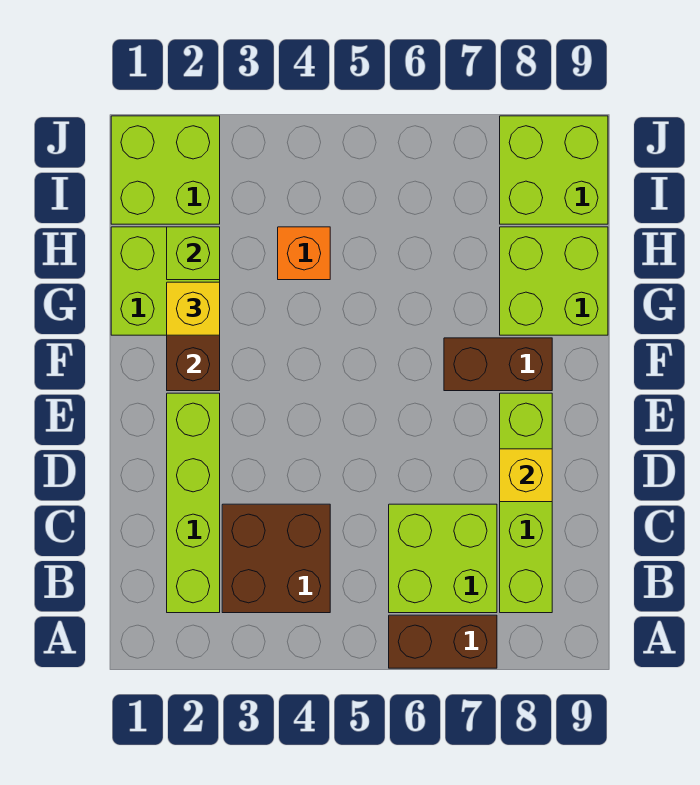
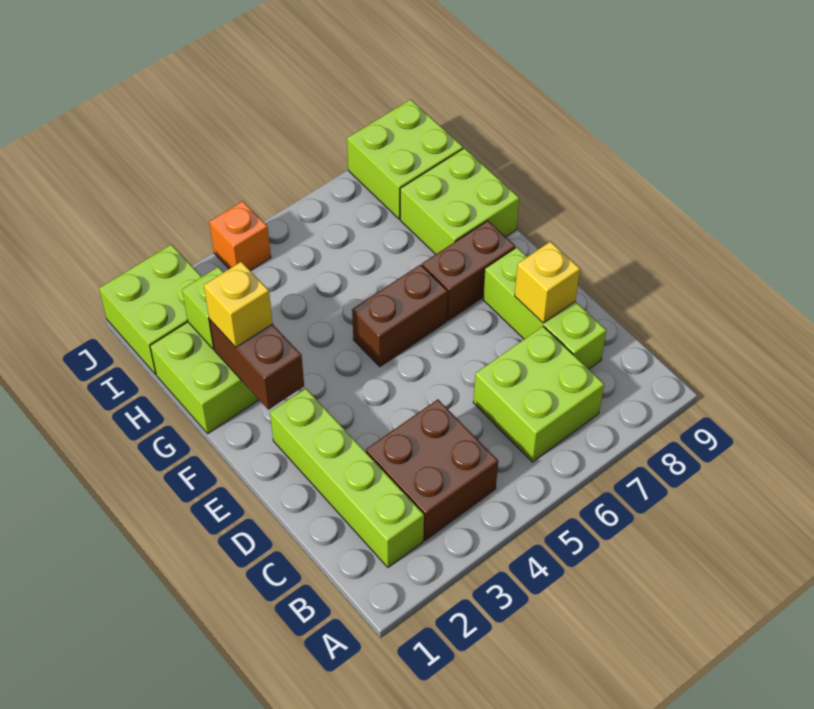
brown 1x2 brick [389,615,497,668] -> brown 1x2 brick moved to [352,265,448,367]
lime 1x4 brick [500,393,552,613] -> lime 1x3 brick [483,247,606,369]
orange 1x1 brick [278,227,330,280] -> orange 1x1 brick moved to [209,201,271,271]

